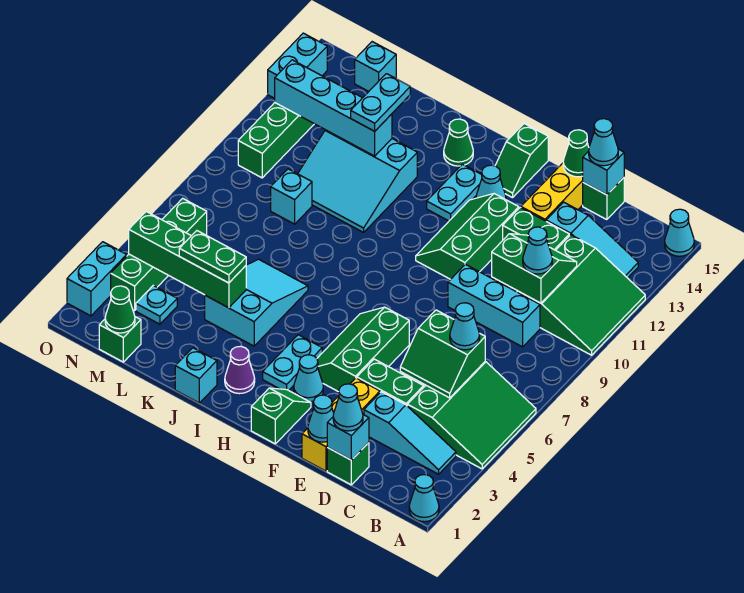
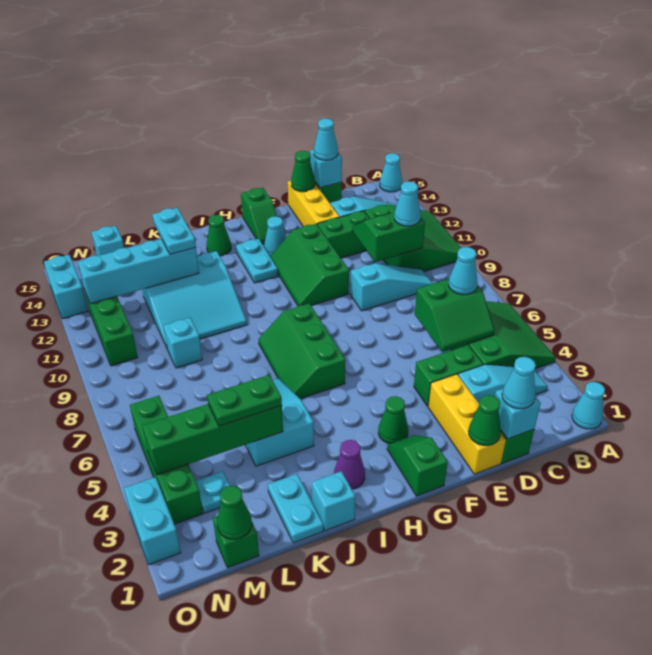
cyan 1x3 brick [448,264,540,347] -> cyan 1x3 slope [350,263,432,311]
cyan 1x1 cone [308,395,334,442] -> green 1x1 cone [469,395,501,446]
green 2x3 slope [317,307,409,392] -> green 2x3 slope moved to [258,303,345,399]
cyan 1x1 cone [294,355,323,402] -> green 1x1 cone [378,396,408,444]
cyan 1x2 plate [263,335,322,390] -> cyan 1x2 plate moved to [268,474,323,543]

